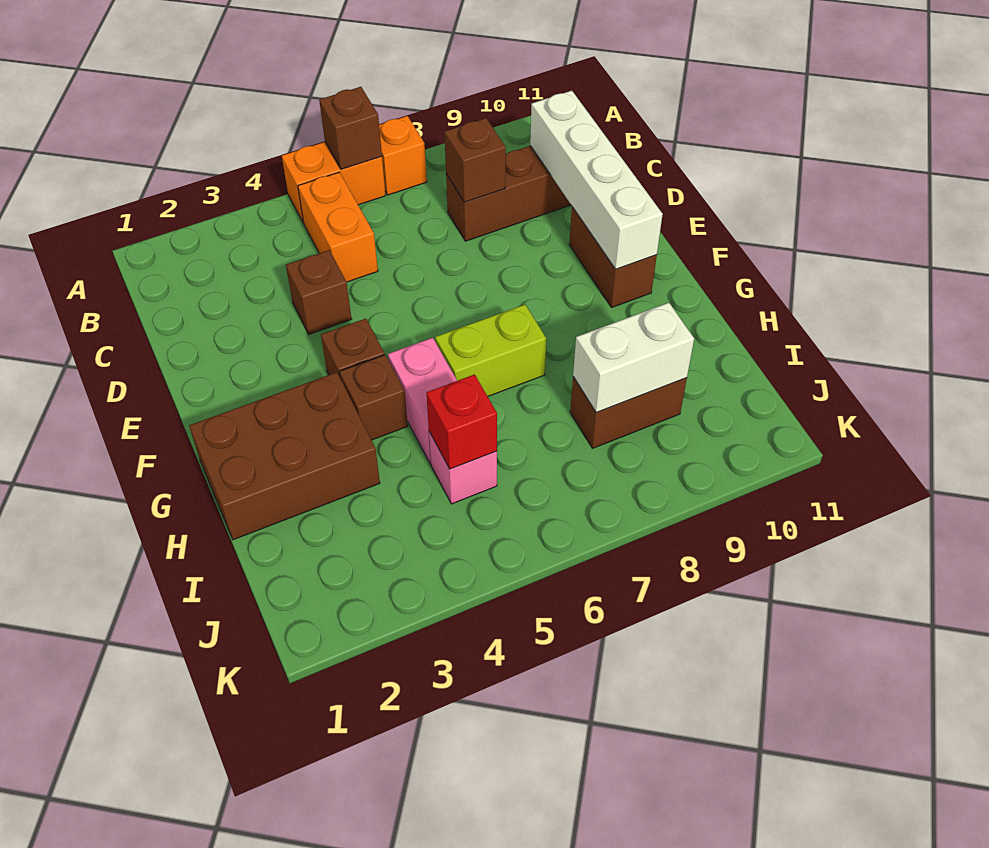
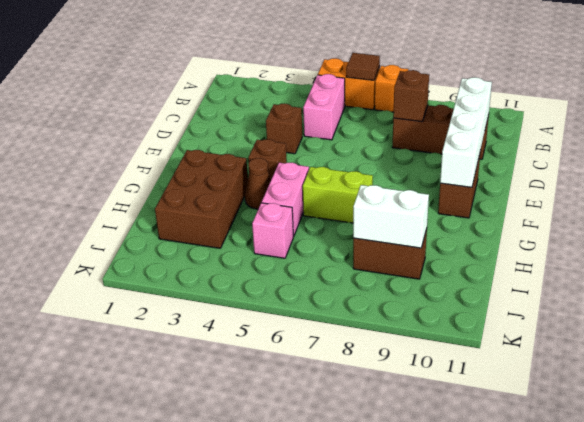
brown 1x1 brick [319,87,382,169] -> brown 1x1 tile [346,53,380,80]
orange 1x2 brick [298,172,378,282] -> pink 1x2 brick [303,74,345,140]
brown 2x3 brick [189,372,380,540] -> brown 2x3 brick turned to [155,150,248,248]
brown 1x1 brick [340,355,408,440] -> brown 1x1 cone [245,158,271,209]
red 1x1 brick [426,374,497,469] -> none

